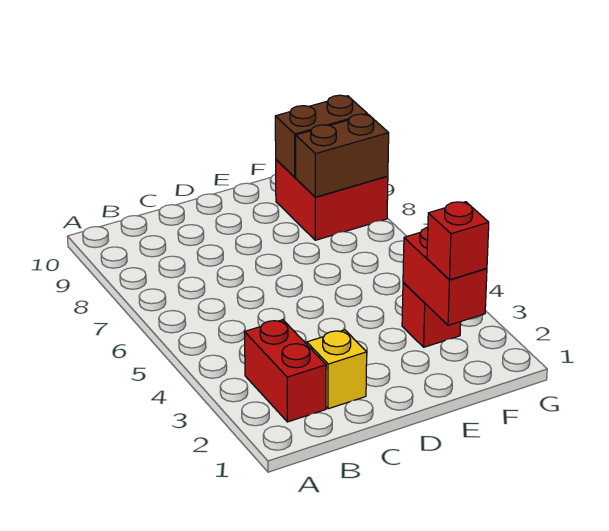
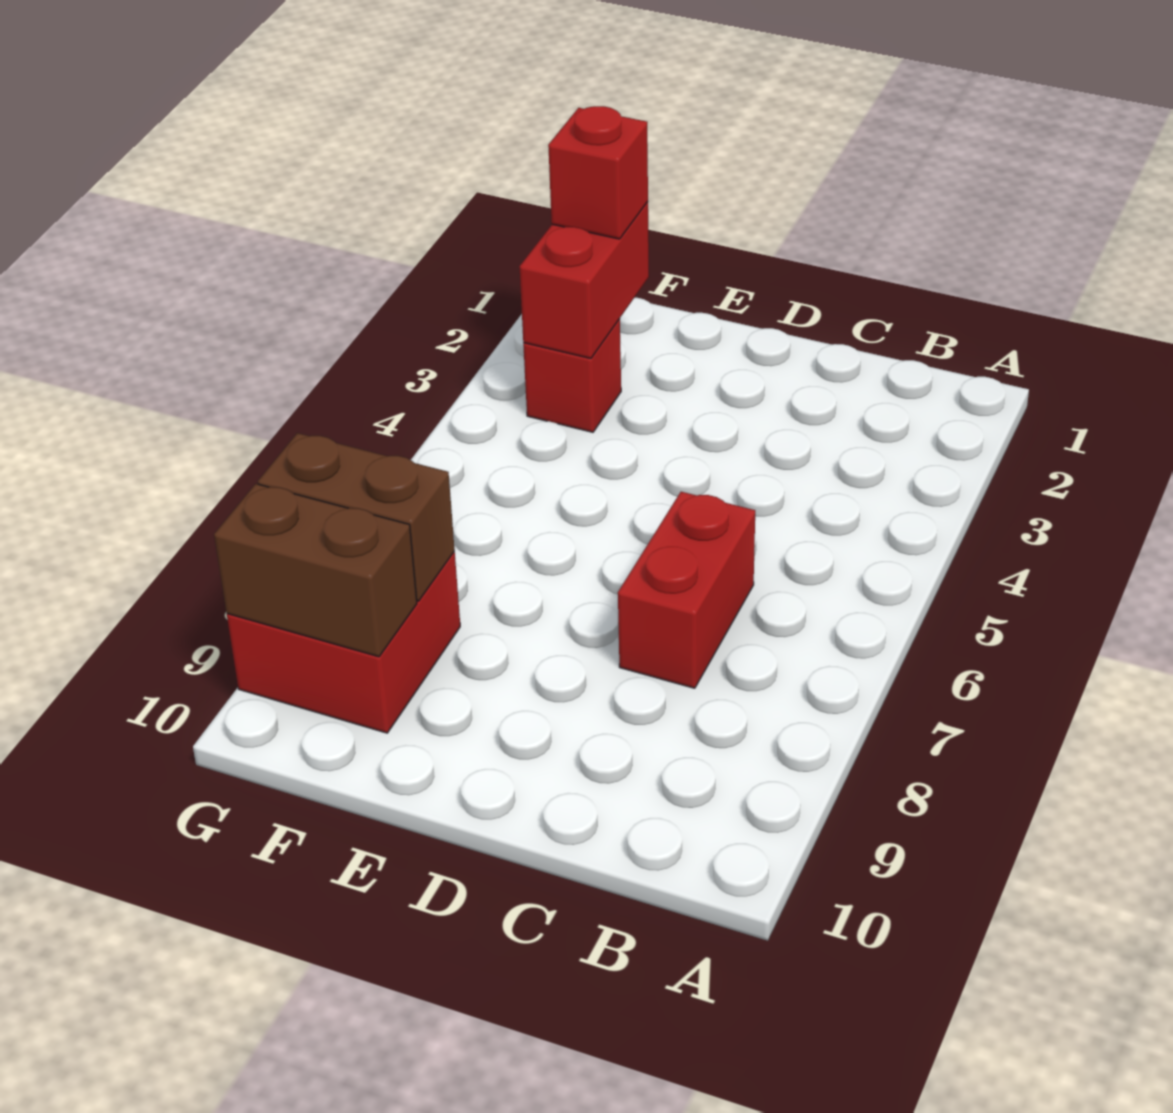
red 1x2 brick [245,320,326,422] -> red 1x2 brick moved to [618,492,755,688]
yellow 1x1 brick [307,330,367,409] -> none

